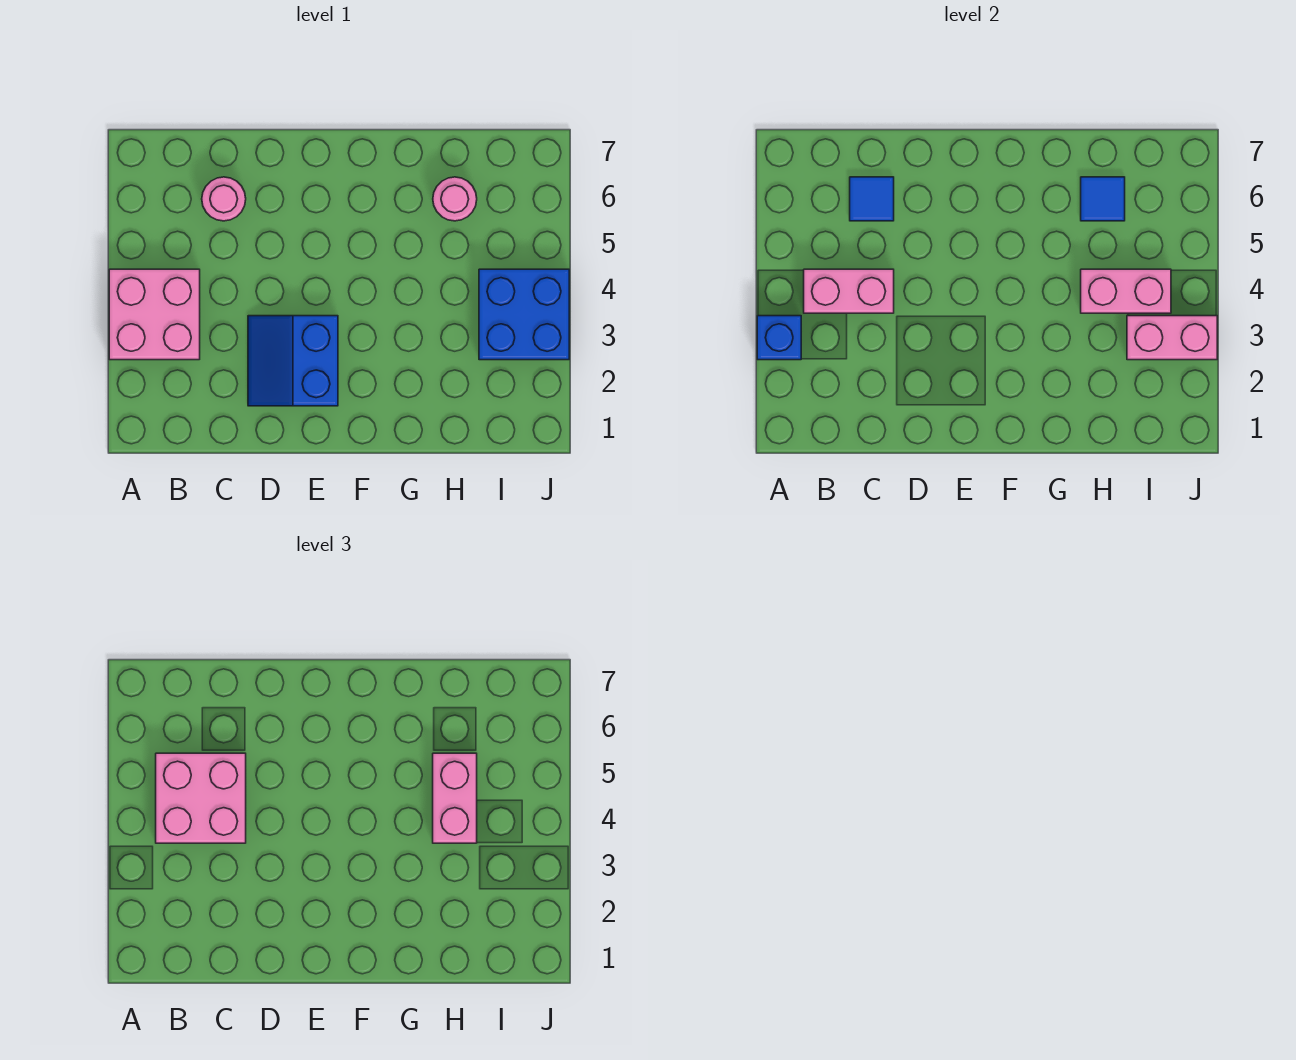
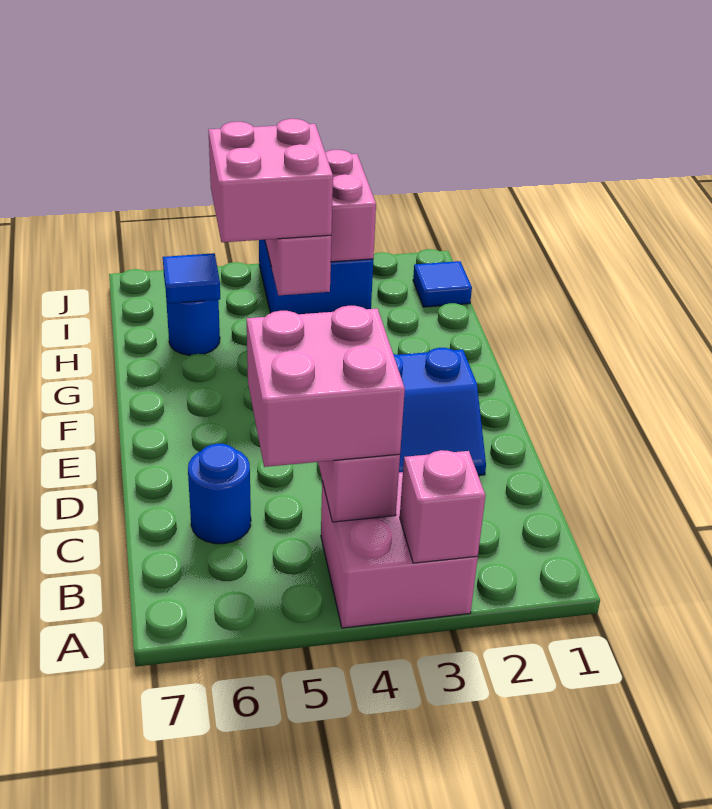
blue 1x1 brick [757,316,801,360] -> pink 1x1 brick [400,450,486,563]
pink 1x1 round brick [202,177,246,221] -> blue 1x1 round brick [188,444,251,544]
blue 1x1 tile [850,177,894,221] -> blue 1x1 tile moved to [413,261,472,307]
pink 1x2 brick [433,753,477,843] -> pink 2x2 brick [209,119,333,242]
pink 1x1 round brick [433,177,477,221] -> blue 1x1 round brick [166,297,220,355]

